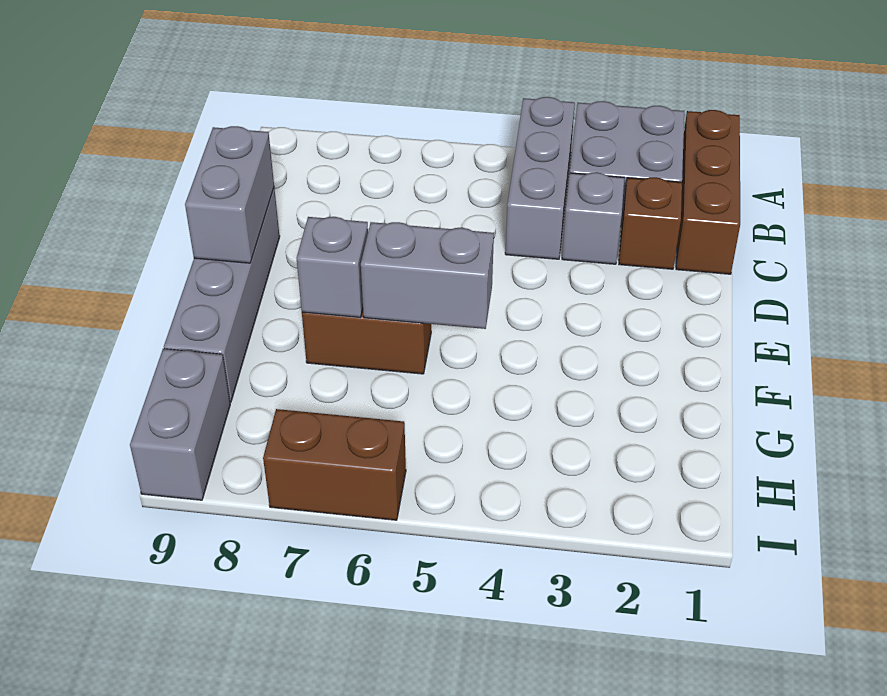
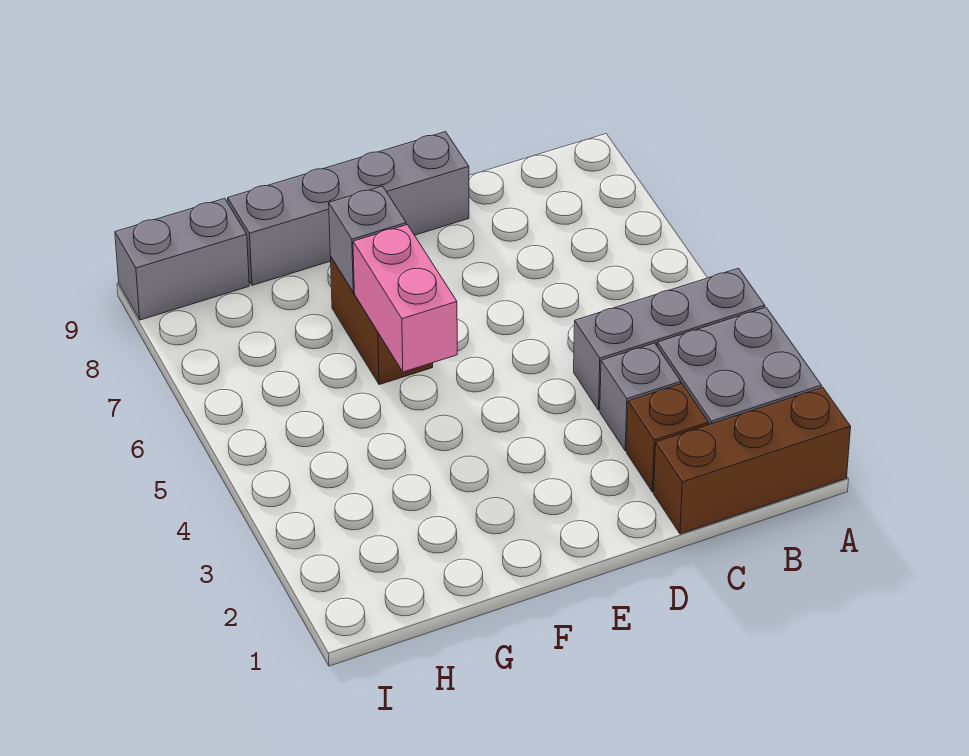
grey 1x2 brick [185,126,274,263] -> none
grey 1x2 brick [361,222,494,329] -> pink 1x2 brick [353,225,457,372]
brown 1x2 brick [263,409,406,520] -> none

